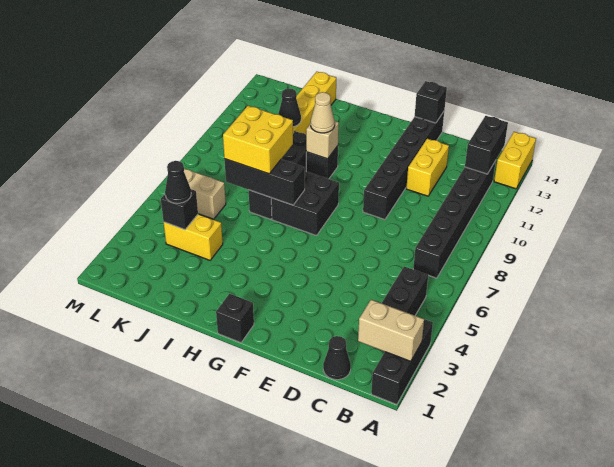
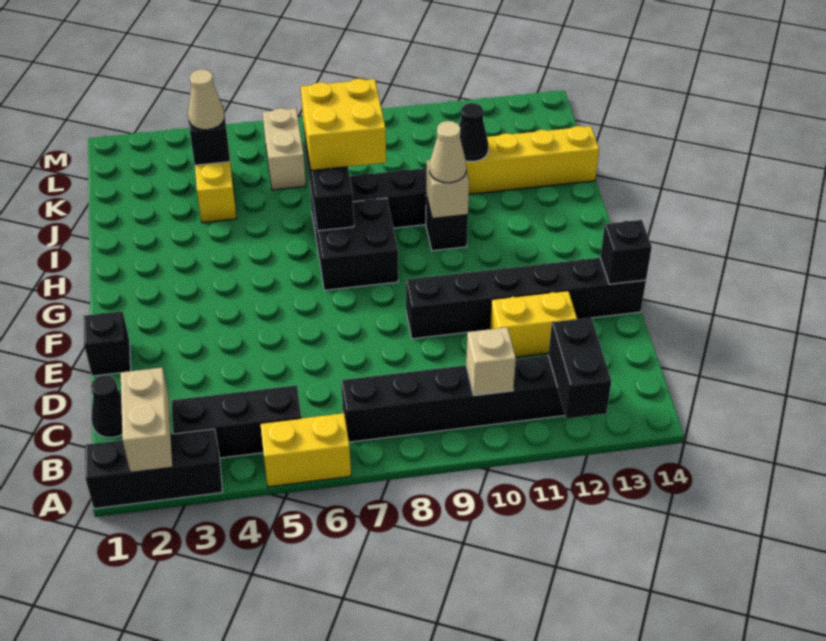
yellow 1x2 brick [494,132,536,189] -> yellow 1x2 brick moved to [260,413,351,487]
none -> tan 1x1 brick [466,327,516,396]
black 1x2 brick [465,116,508,174] -> black 1x2 brick turned to [548,318,611,419]
black 1x1 brick [216,294,254,343] -> black 1x1 brick moved to [84,311,131,376]
black 1x1 cone [165,161,191,203] -> tan 1x1 cone [188,69,225,130]

